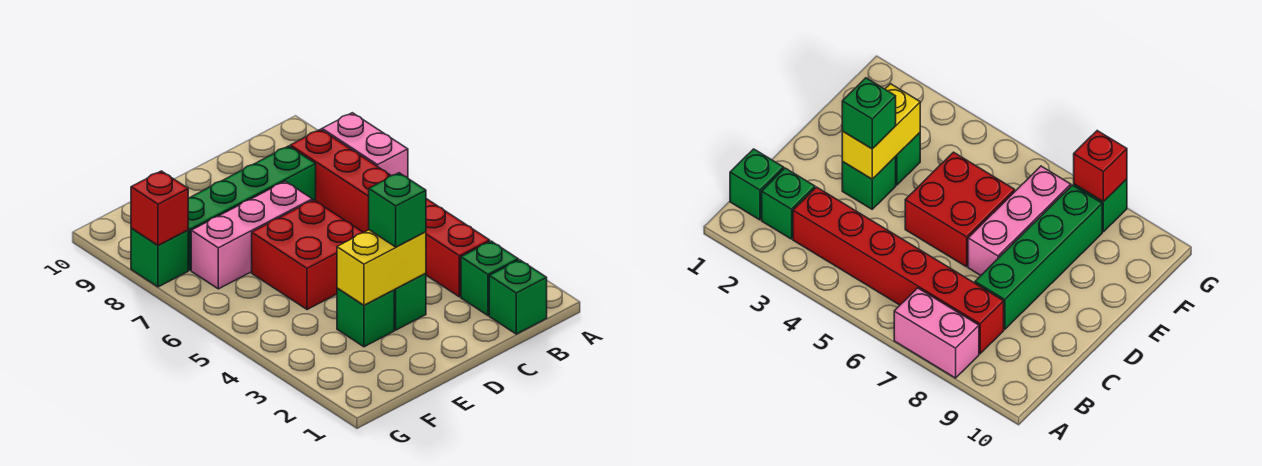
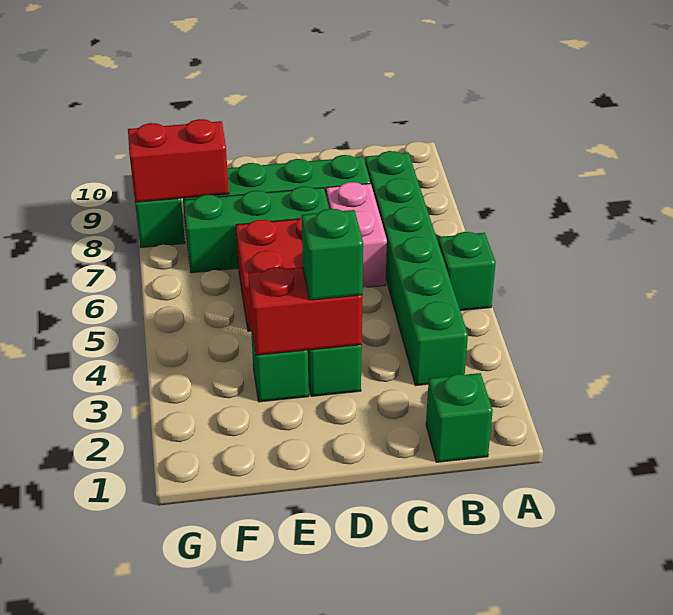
pink 1x2 brick [322,113,408,178] -> pink 1x2 brick moved to [326,182,387,287]
green 1x1 brick [461,241,518,315] -> green 1x1 brick moved to [438,232,496,311]
red 1x6 brick [290,129,490,297] -> green 1x6 brick [365,151,468,386]
yellow 1x2 brick [337,230,426,305] -> red 1x2 brick [248,267,362,355]
pink 1x3 brick [191,181,312,289] -> green 1x3 brick [184,186,329,273]
red 1x1 brick [131,171,188,246] -> red 1x2 brick [128,119,229,202]

